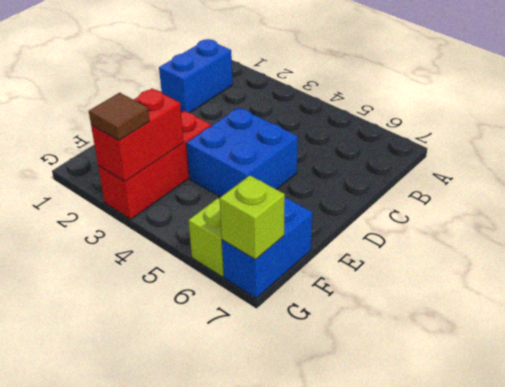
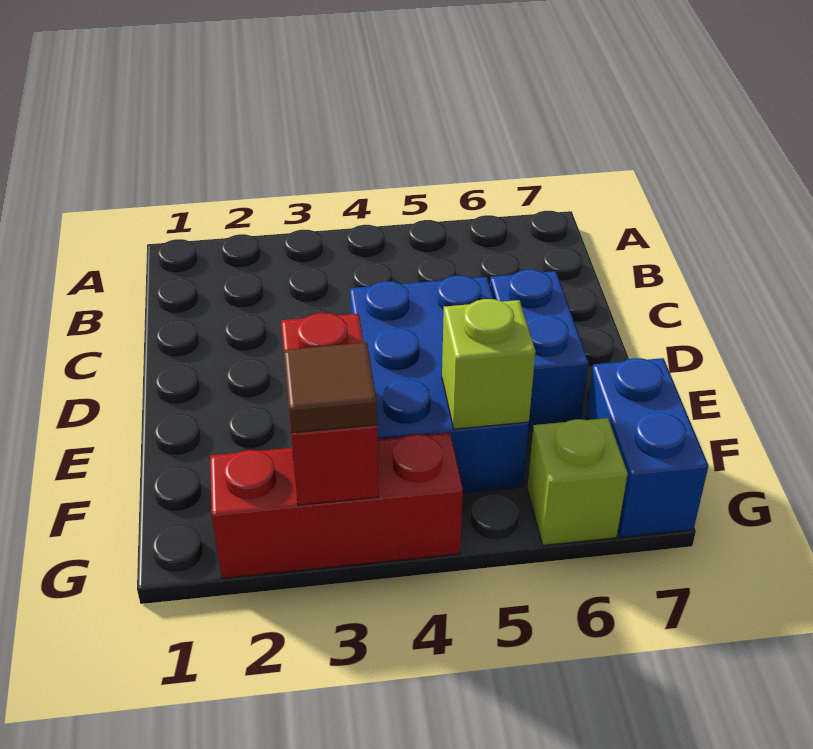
blue 1x2 brick [159,39,233,113] -> blue 1x2 brick moved to [490,270,588,431]
blue 2x2 brick [186,108,298,197] -> blue 2x3 brick [350,275,529,493]
red 1x3 brick [98,111,211,219] -> red 1x3 brick turned to [210,433,463,579]
lime 1x1 brick [220,175,285,259] -> lime 1x1 brick moved to [442,299,535,429]

